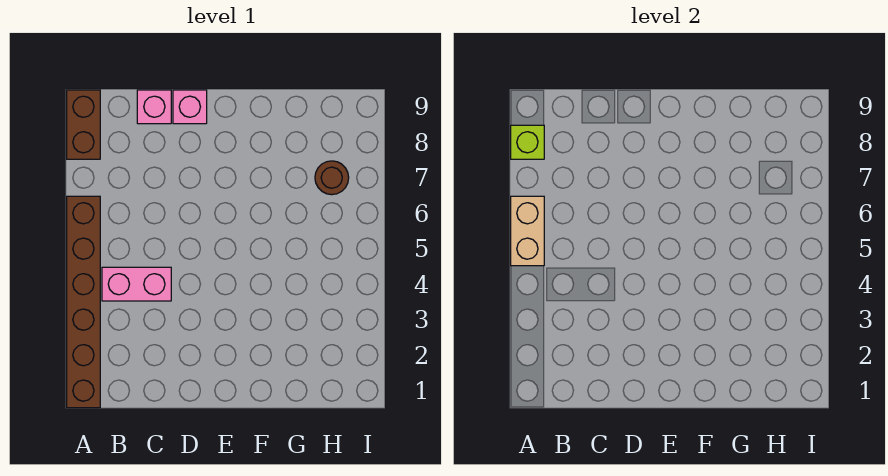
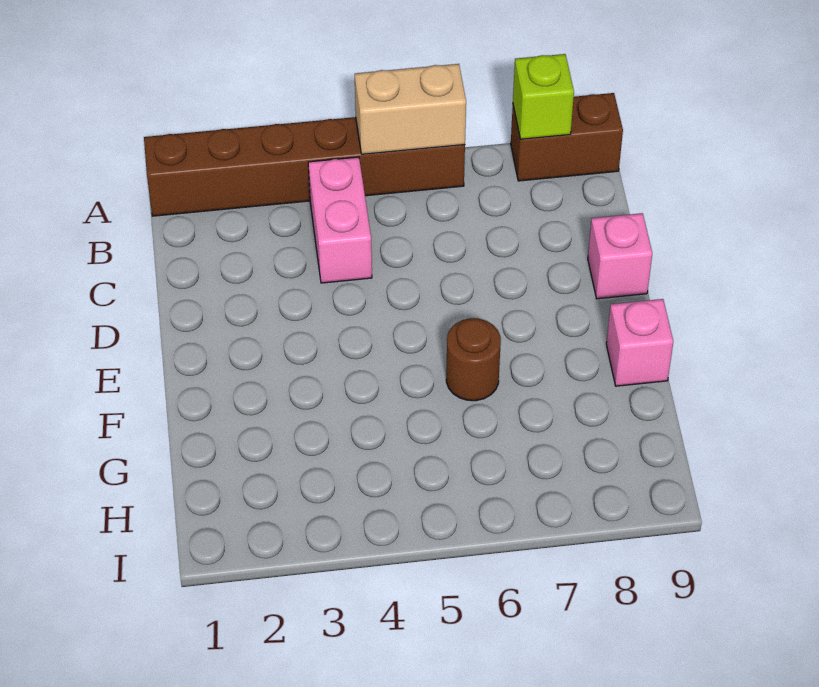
pink 1x1 brick [137,90,171,124] -> pink 1x1 brick moved to [606,299,673,386]
brown 1x1 round brick [315,161,349,195] -> brown 1x1 round brick moved to [446,318,501,401]

